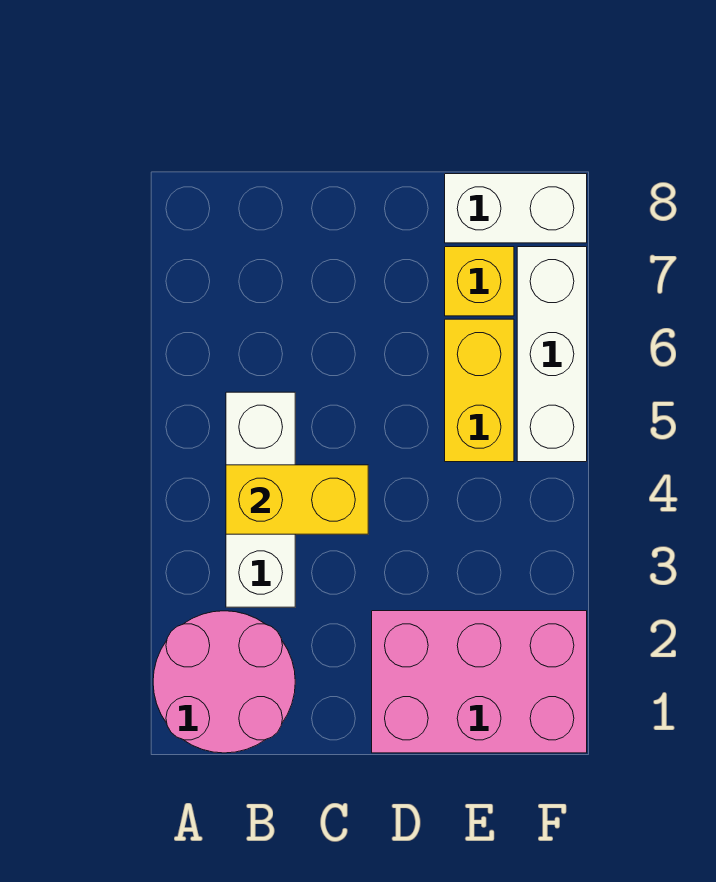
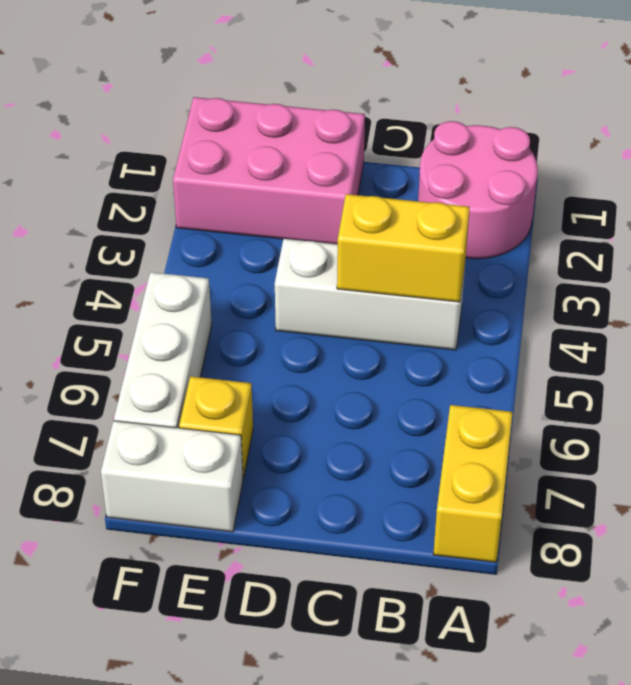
white 1x3 brick [226,392,295,607] -> white 1x3 brick turned to [275,239,465,350]
yellow 1x2 brick [445,319,514,462] -> yellow 1x2 brick moved to [433,405,513,562]

